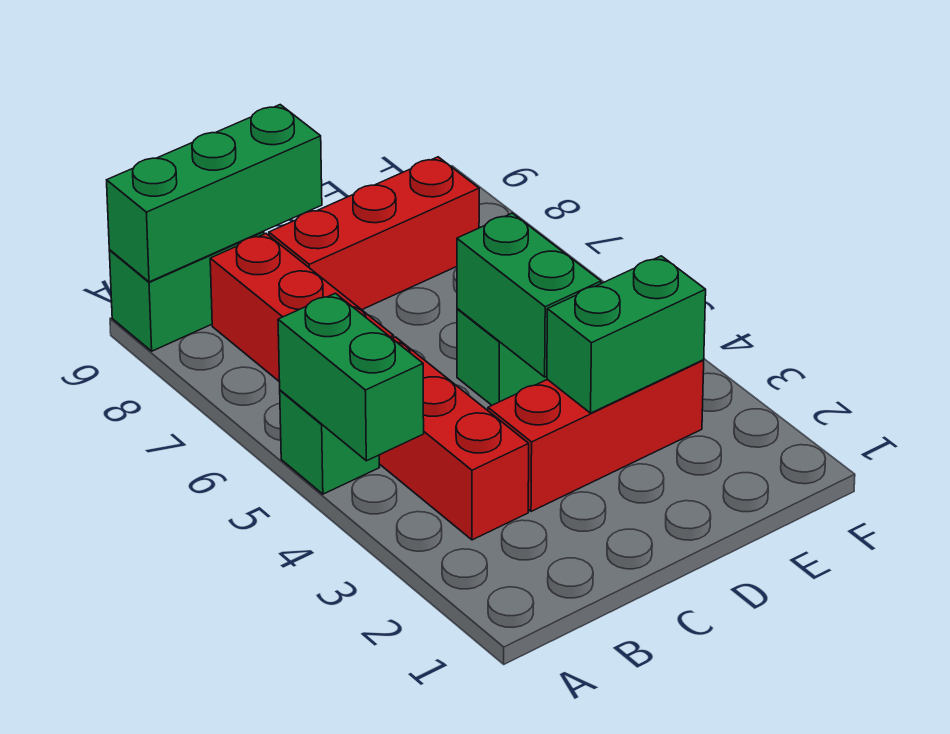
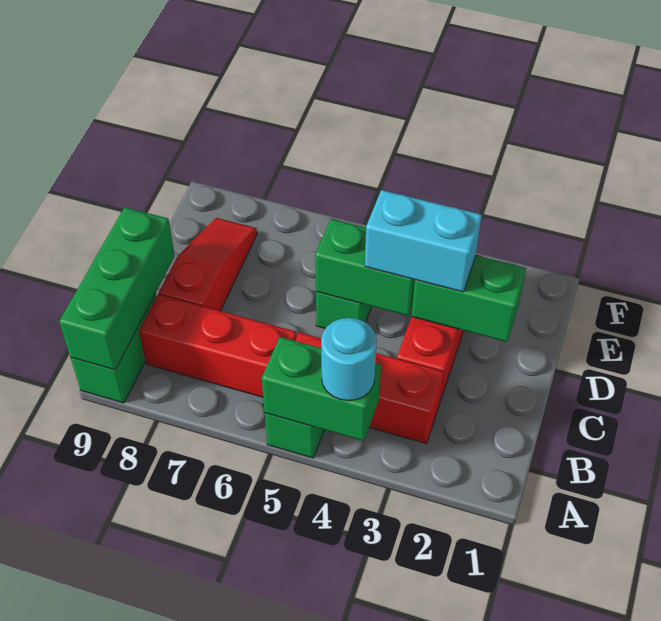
none -> cyan 1x1 round brick [321,318,377,401]
red 1x3 brick [269,157,479,310] -> red 1x3 slope [159,218,257,311]
green 1x2 brick [547,256,706,413] -> green 1x2 brick turned to [412,255,526,342]
none -> cyan 1x2 brick [365,190,482,292]

